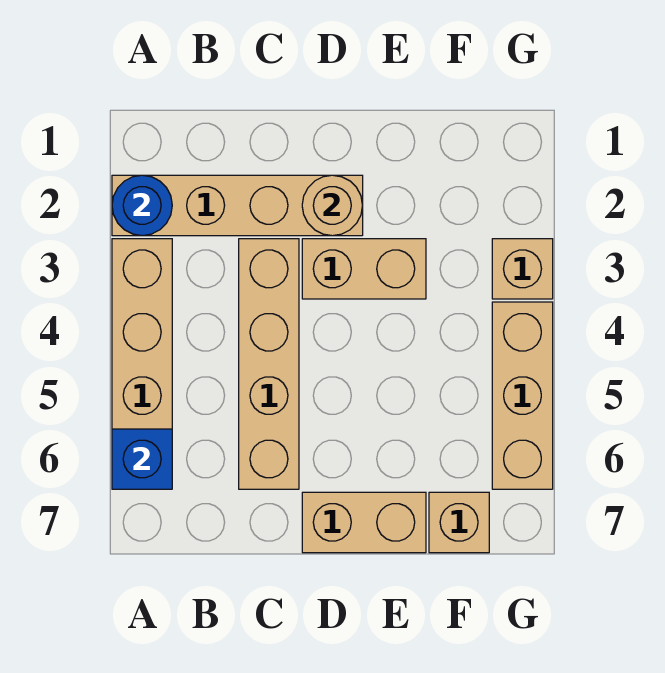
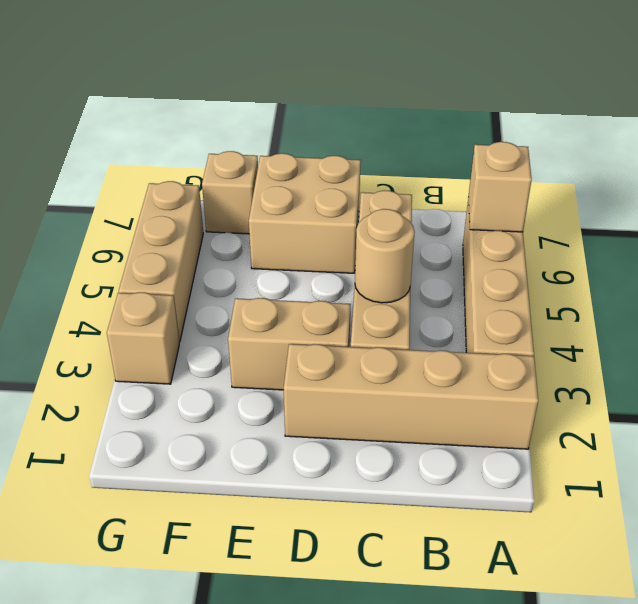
blue 1x1 round brick [112,175,172,236] -> none
blue 1x1 brick [112,429,172,489] -> tan 1x1 brick [468,142,532,232]
tan 1x1 round brick [302,175,363,236] -> tan 1x1 round brick moved to [355,209,415,303]
tan 1x2 brick [302,492,426,553] -> tan 2x2 brick [249,153,361,273]

